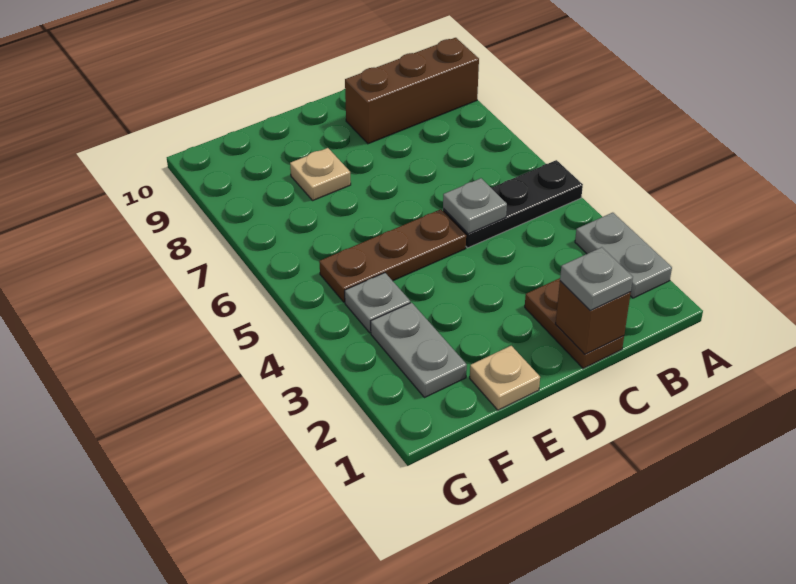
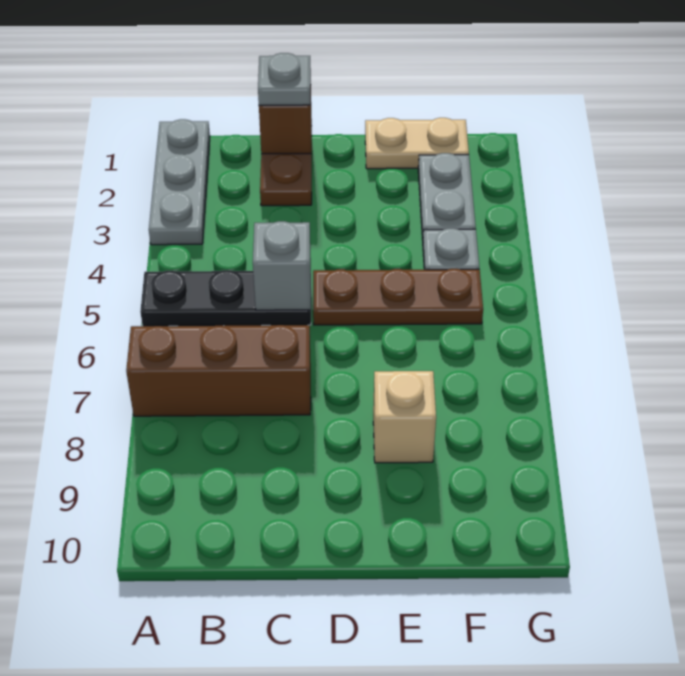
grey 1x2 plate [575,213,672,298] -> grey 1x3 plate [149,119,210,245]
brown 1x3 brick [345,38,479,144] -> brown 1x3 brick moved to [126,325,311,416]
grey 1x1 plate [443,178,507,234] -> grey 1x1 brick [253,221,311,310]
tan 1x1 plate [470,346,540,410] -> tan 1x2 plate [365,118,469,169]
tan 1x1 plate [290,148,351,200] -> tan 1x1 brick [373,371,436,463]

